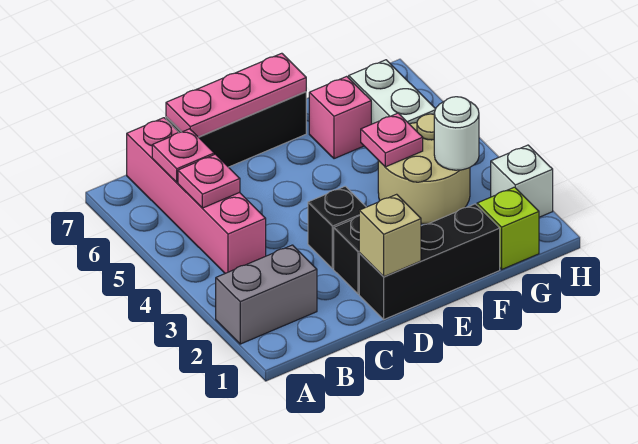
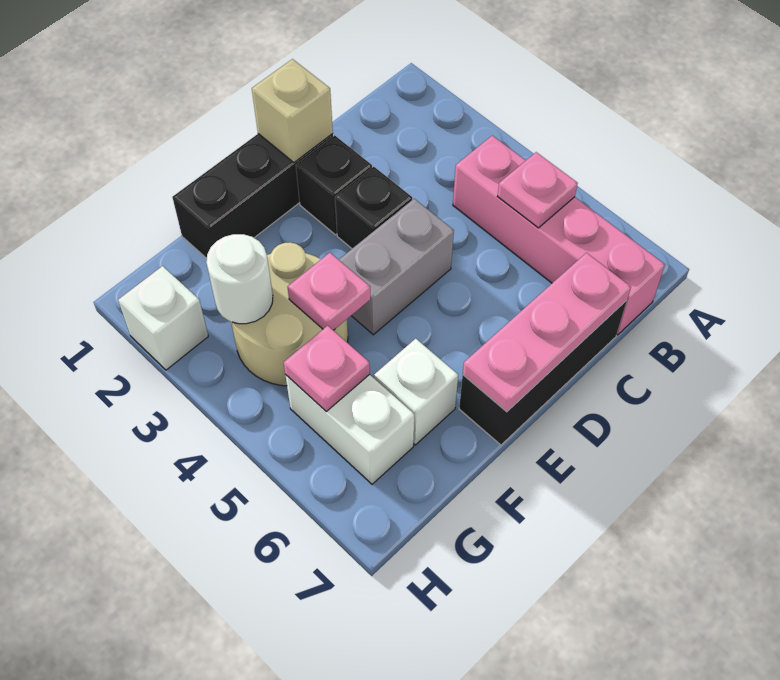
grey 1x2 brick [216,245,317,344] -> grey 1x2 brick moved to [339,199,454,335]
pink 1x1 plate [152,129,214,182] -> pink 1x1 plate moved to [284,326,370,412]
pink 1x1 brick [309,76,371,159] -> white 1x1 brick [374,339,458,445]
lime 1x1 brick [477,187,539,269] -> none

